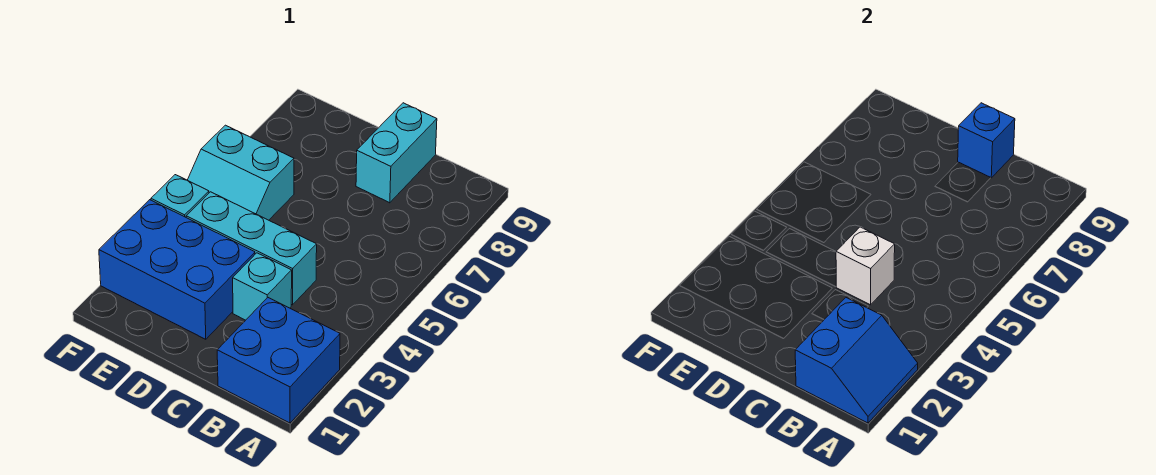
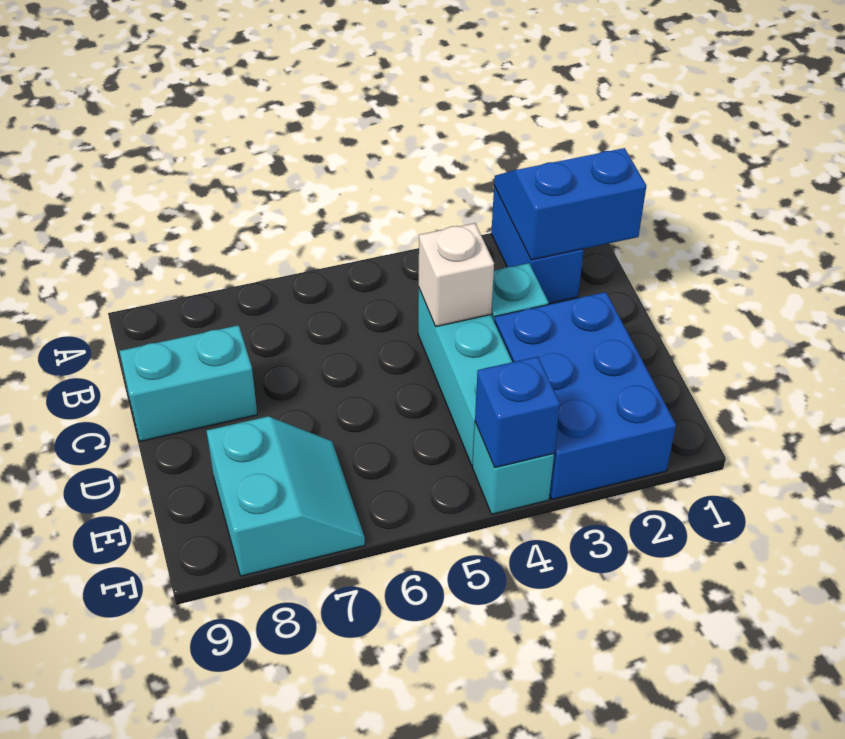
blue 2x2 brick [217,298,340,423] -> blue 1x2 brick [491,186,584,304]
blue 1x1 brick [958,103,1015,178] -> blue 1x1 brick moved to [475,357,560,468]
cyan 2x2 slope [187,125,294,220] -> cyan 2x2 slope moved to [207,416,365,576]

